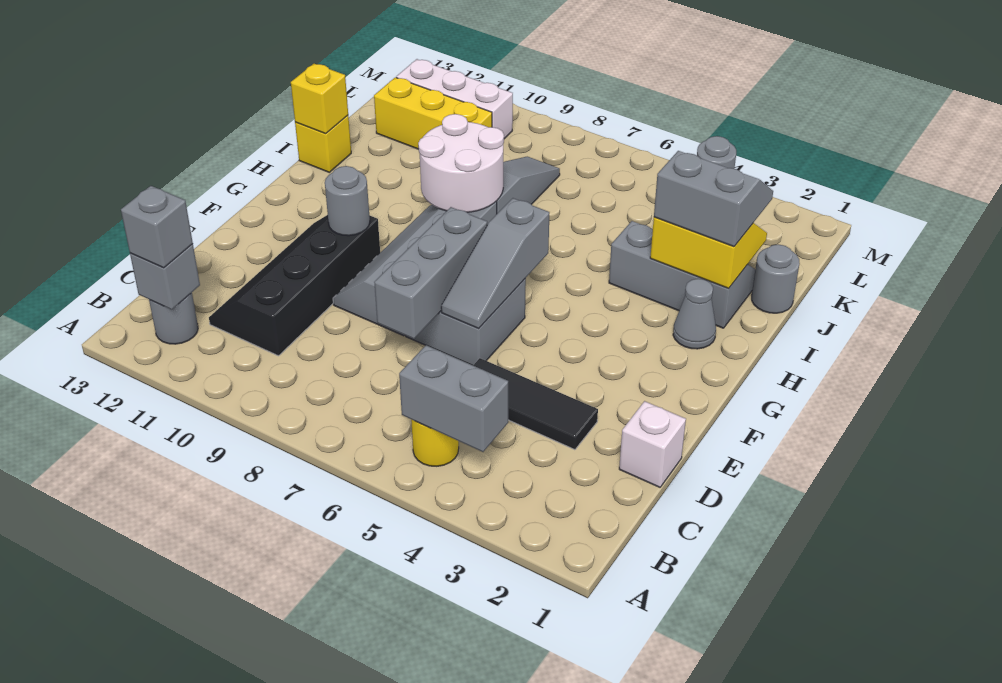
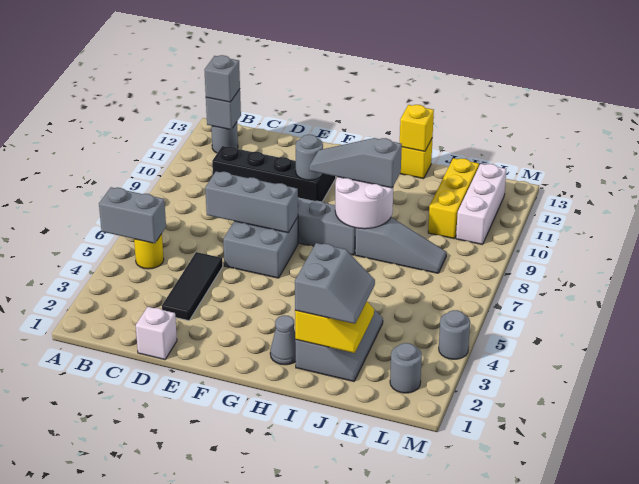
grey 1x2 brick [399,345,508,452] -> grey 1x2 brick turned to [99,187,166,243]
grey 1x3 slope [441,198,549,329] -> grey 1x3 slope moved to [309,138,402,188]
grey 1x1 round brick [752,244,800,313] -> grey 1x1 round brick moved to [390,343,422,393]

